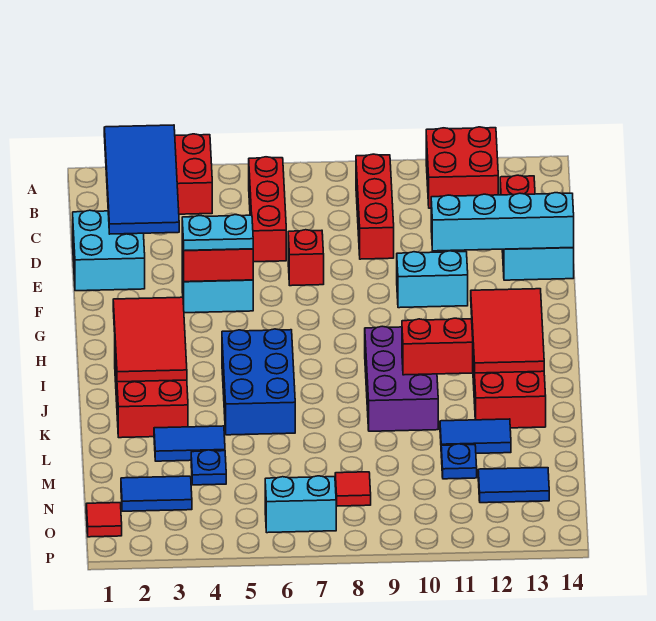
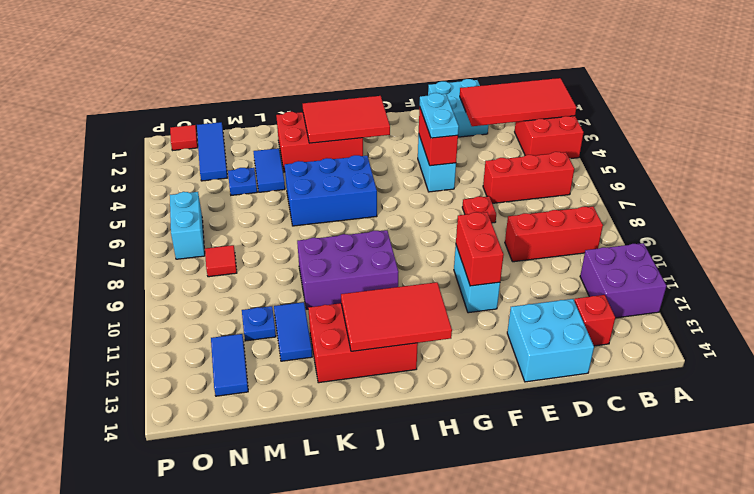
blue 2x4 tile [104,125,179,234] -> red 2x4 tile [460,78,577,126]
red 2x2 brick [426,127,498,208] -> purple 2x2 brick [580,243,666,318]
red 1x1 brick [288,230,324,286] -> red 1x1 plate [462,196,496,223]
cyan 1x4 brick [431,193,574,251] -> none
red 1x2 brick [402,318,473,375] -> red 1x2 brick moved to [456,212,504,286]
blue 1x2 tile [121,476,192,511] -> blue 1x3 tile [197,122,228,181]

